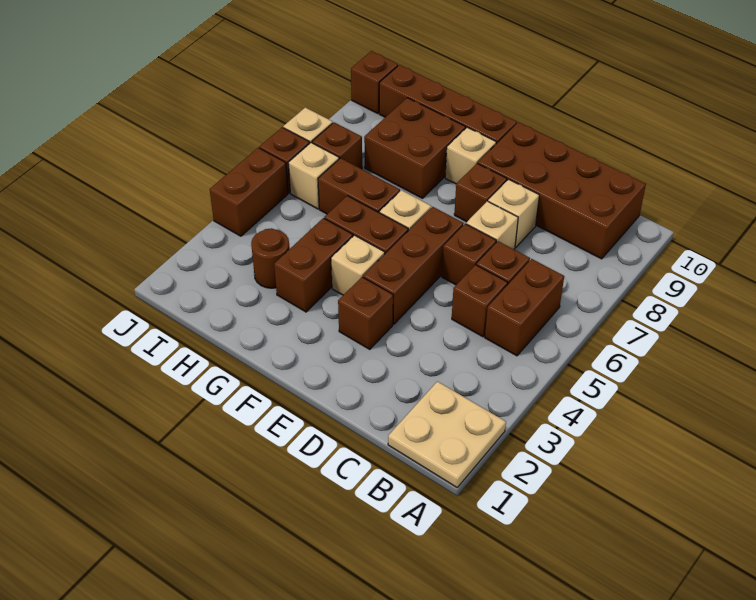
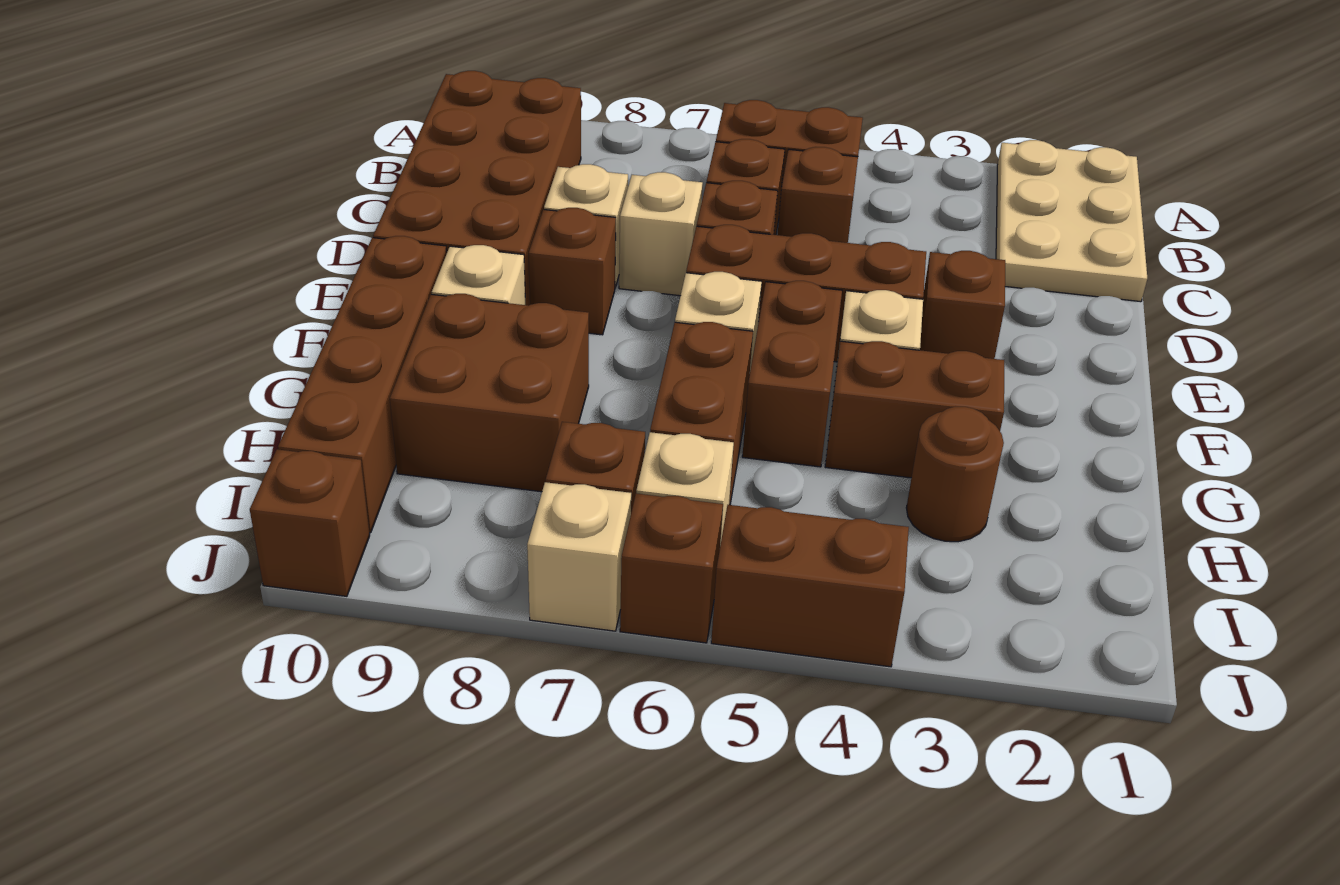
tan 2x2 plate [388,381,506,487] -> tan 2x3 plate [996,140,1147,302]

